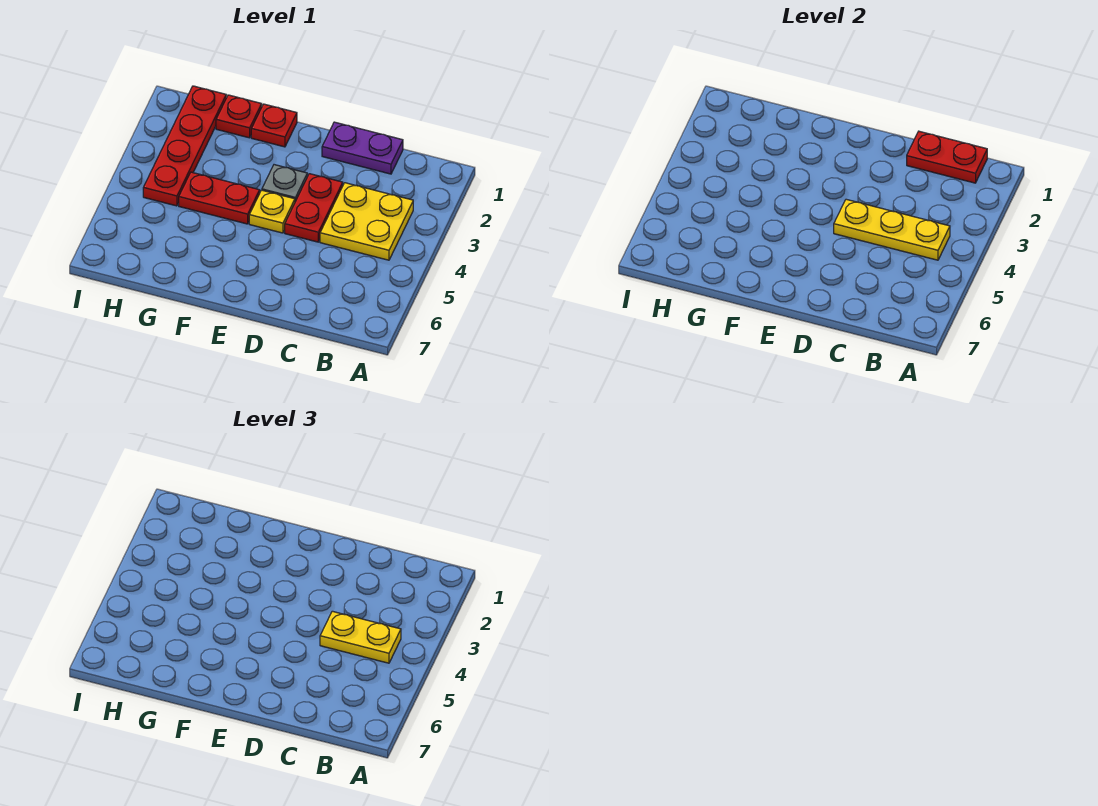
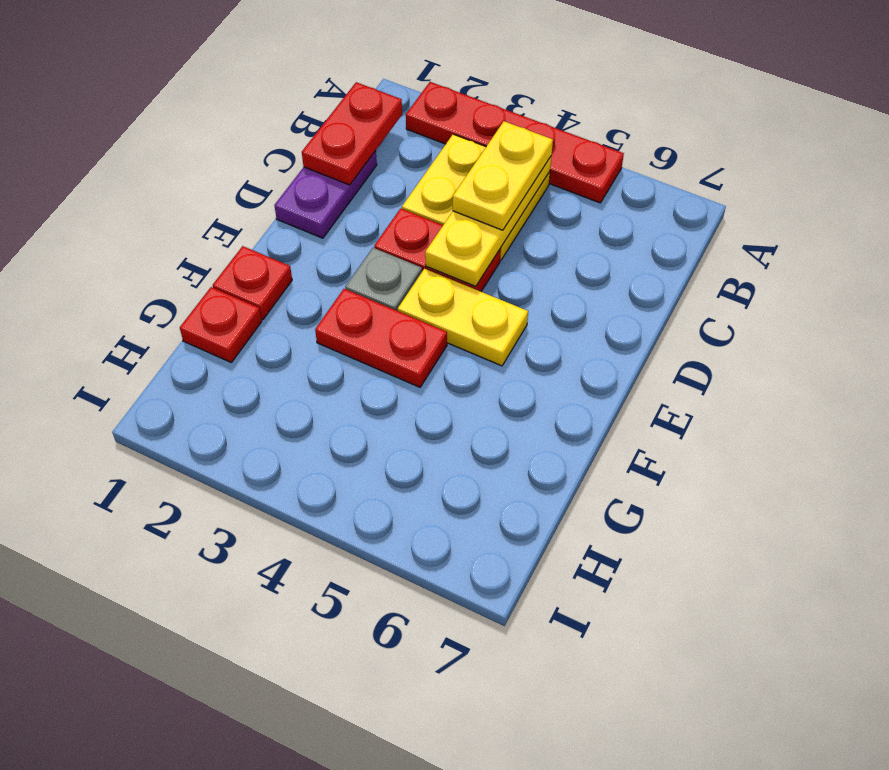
yellow 1x1 plate [249,190,295,233] -> yellow 1x2 plate [398,269,528,366]
red 1x2 plate [179,172,260,224] -> red 1x2 plate turned to [315,289,447,387]
red 1x4 plate [143,86,226,206] -> red 1x4 plate moved to [406,82,624,203]

